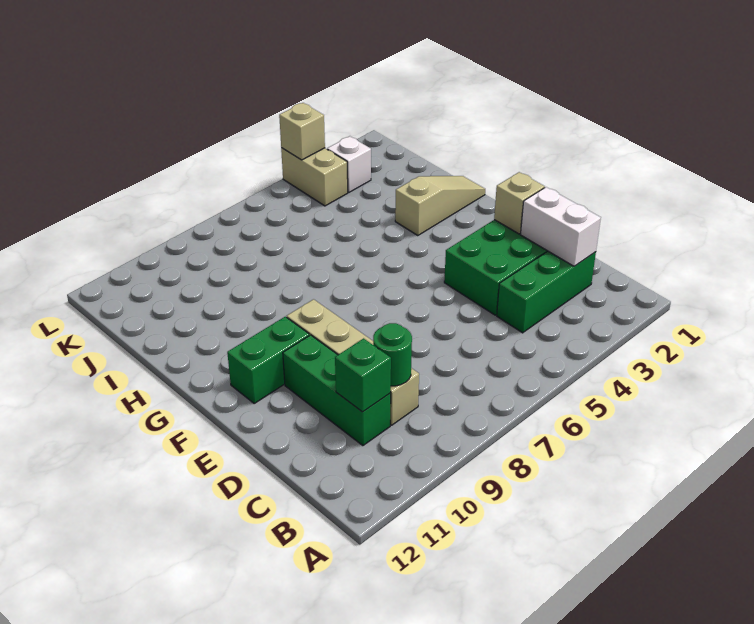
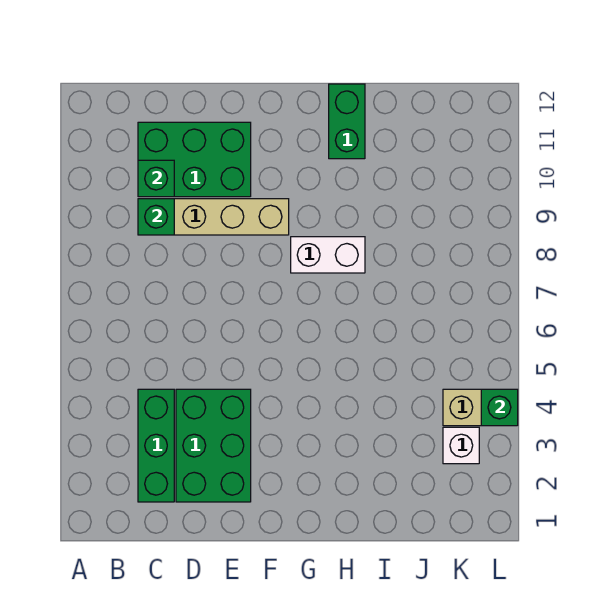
white 1x2 brick [520,187,601,266] -> white 1x2 brick moved to [291,237,365,273]
green 1x1 round brick [373,323,412,386] -> green 1x1 brick [138,199,174,235]
green 1x3 brick [283,335,391,446] -> green 2x3 brick [138,122,251,197]
tan 1x1 brick [494,172,545,234] -> none
green 1x2 brick [227,317,309,403] -> green 1x2 brick moved to [329,84,365,159]
tan 1x3 slope [395,176,485,236] -> none
tan 1x1 brick [279,103,325,160] -> green 1x1 brick [481,389,518,426]

